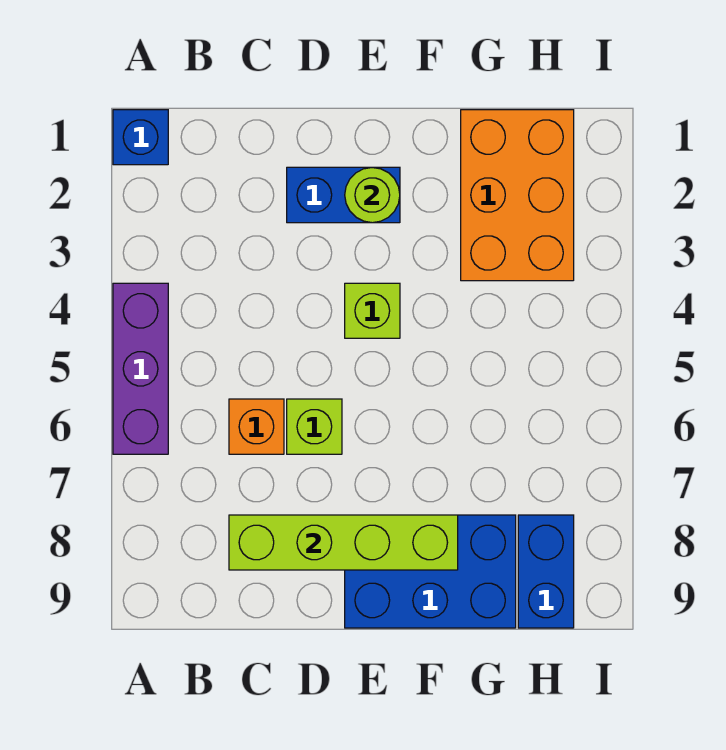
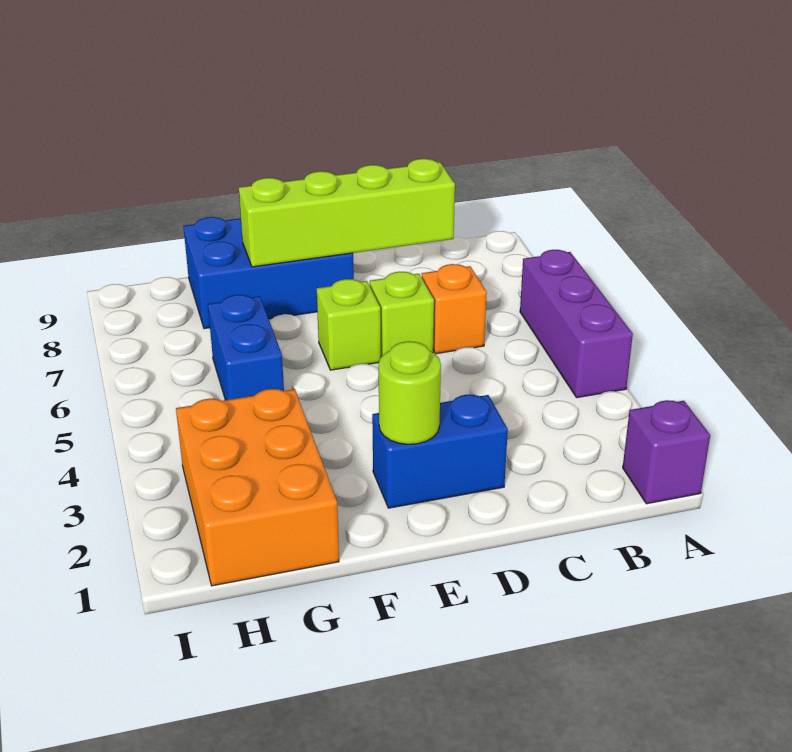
blue 1x1 brick [113,110,168,165] -> purple 1x1 brick [623,400,710,504]
lime 1x1 brick [345,283,400,338] -> lime 1x1 brick moved to [317,279,381,370]
blue 1x2 brick [518,515,574,628] -> blue 1x2 brick moved to [208,295,284,400]

